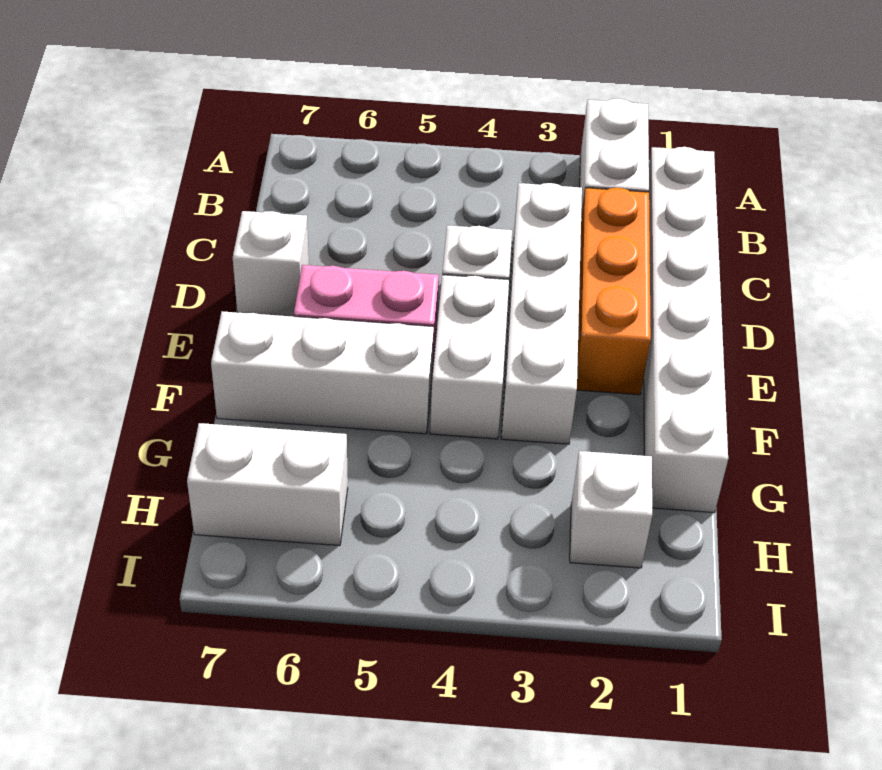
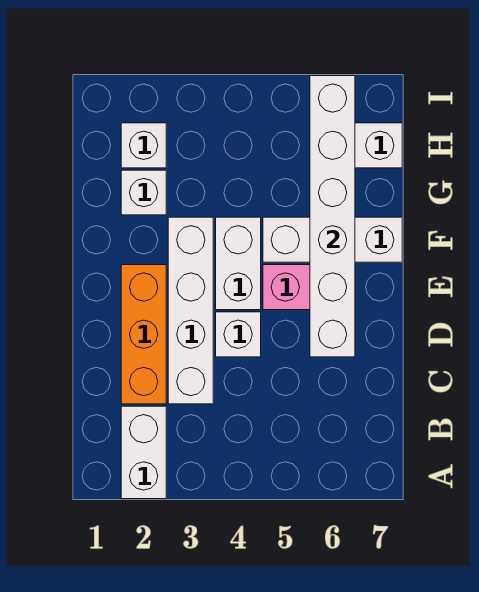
white 1x6 brick [644,147,728,513] -> white 1x6 brick moved to [310,76,355,357]
white 1x1 brick [233,211,309,317] -> white 1x1 brick moved to [121,170,166,215]

